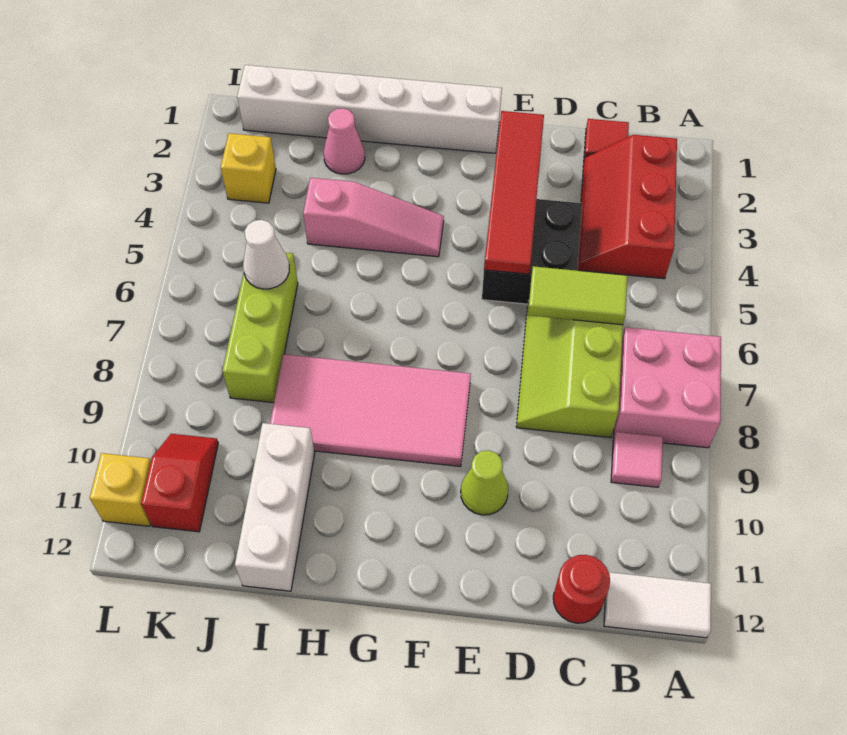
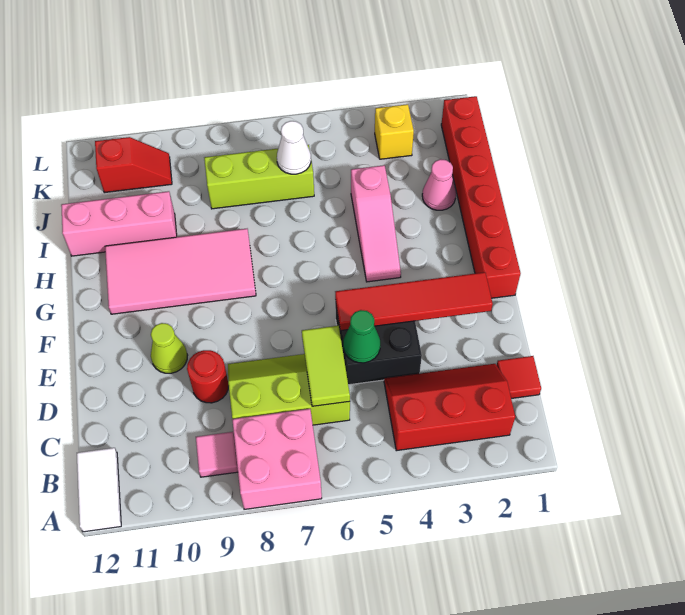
red 1x1 round brick [553,555,610,623] -> red 1x1 round brick moved to [187,350,229,403]
none -> green 1x1 cone [343,310,380,363]
white 1x6 brick [237,65,502,153] -> red 1x6 brick [441,96,521,298]
pink 2x4 tile [270,354,471,466] -> pink 2x4 tile turned to [105,229,256,314]
white 1x3 brick [235,423,315,591] -> pink 1x3 brick [61,191,177,256]
yellow 1x1 brick [90,453,151,526] -> none

